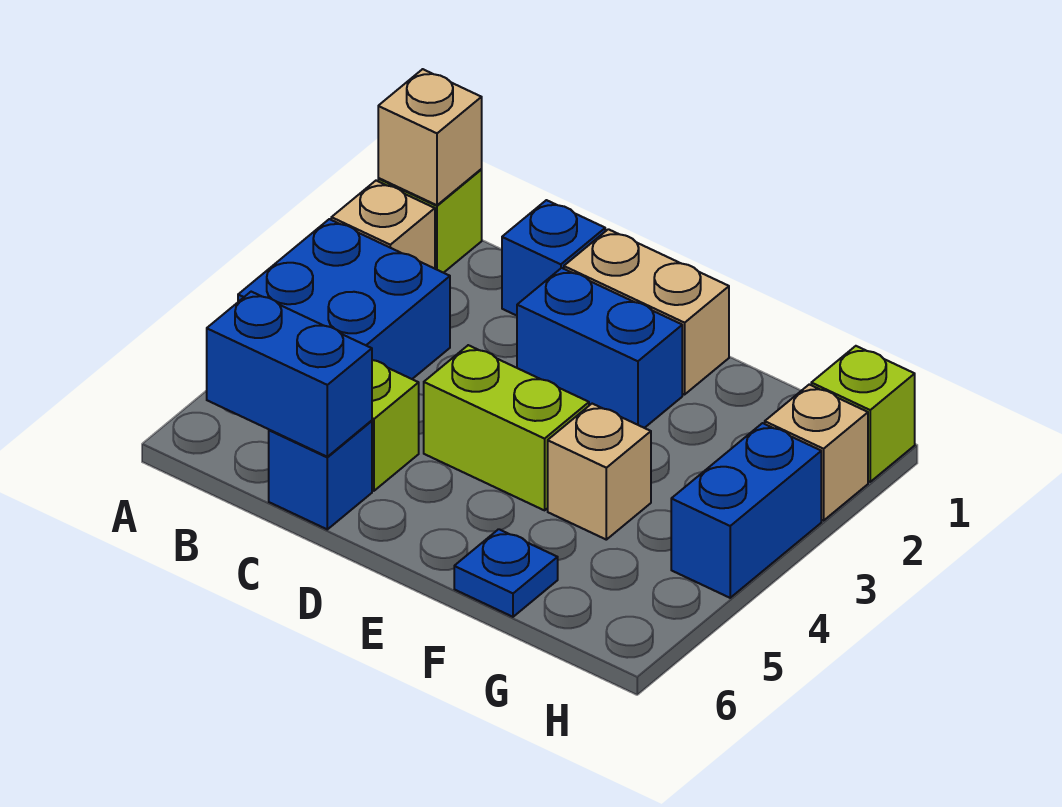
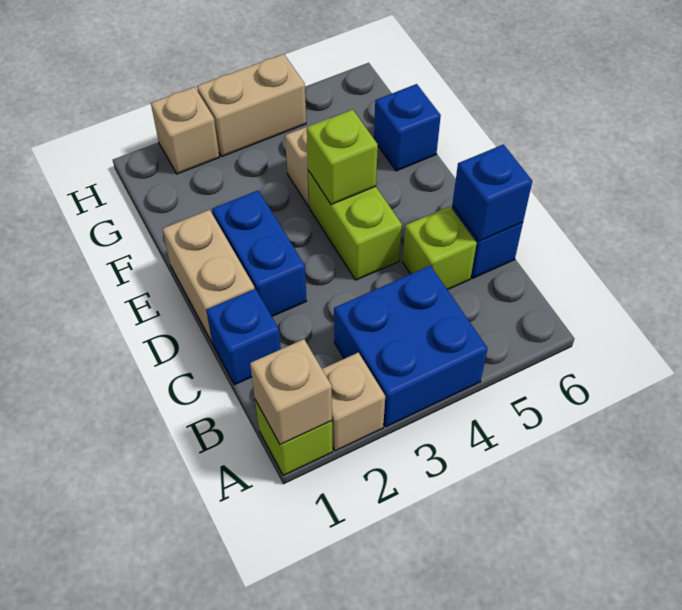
blue 1x2 brick [207,292,372,457] -> blue 1x1 brick [452,144,532,241]
blue 1x1 plate [454,529,558,617] -> blue 1x1 brick [374,84,441,171]
lime 1x1 brick [811,346,915,482] -> lime 1x1 brick moved to [307,110,378,205]
blue 1x2 brick [671,423,821,598] -> tan 1x2 brick [197,54,306,156]

